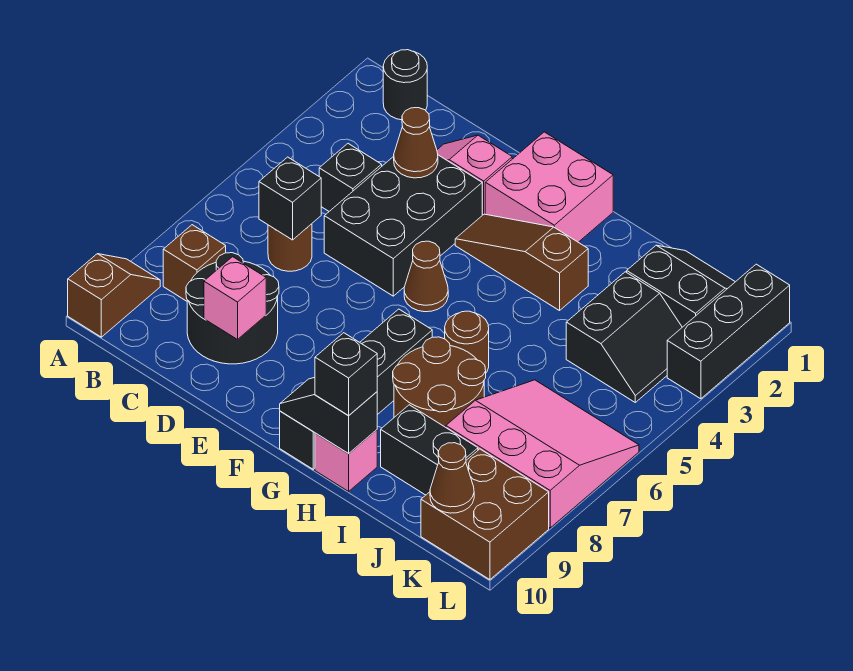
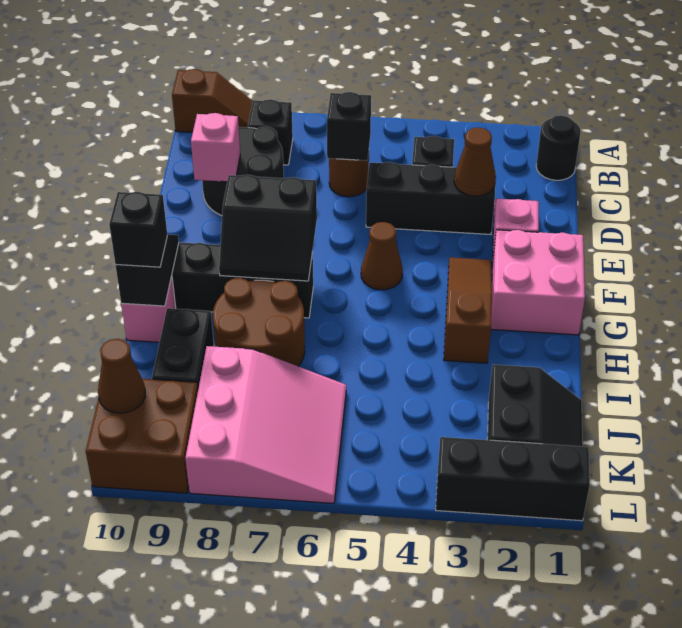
brown 1x1 brick [163,225,226,301] -> black 1x1 brick [248,99,293,165]
black 2x3 brick [324,155,482,296] -> black 1x3 brick [366,162,496,234]
brown 1x1 round brick [445,311,489,372] -> none
black 2x2 slope [566,272,682,402] -> black 2x2 slope moved to [219,175,317,281]

